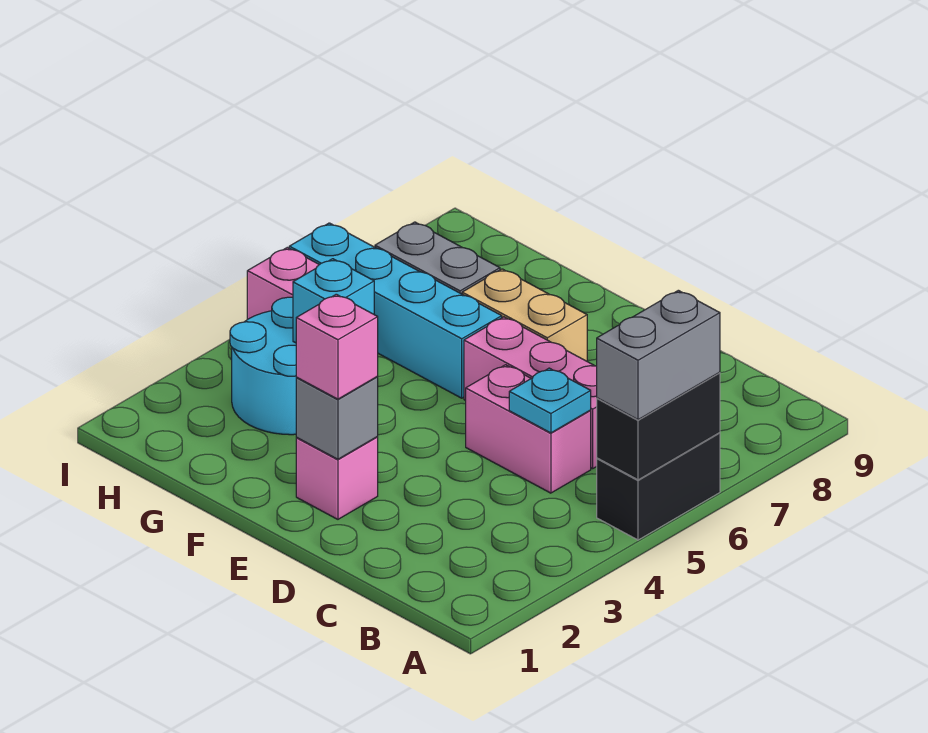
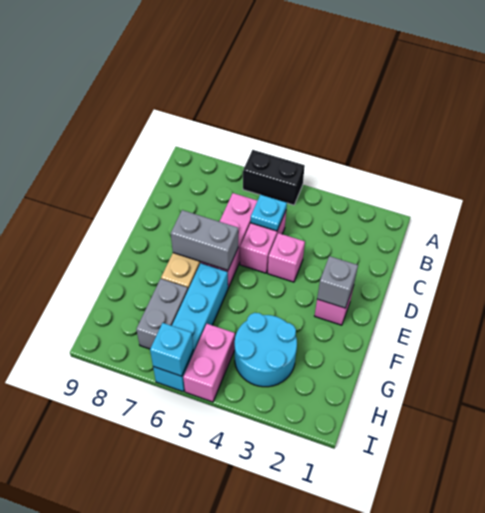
black 1x2 brick [597,373,720,480] -> none
grey 1x2 brick [597,290,720,420] -> grey 1x2 brick moved to [171,210,238,270]
pink 1x1 brick [296,294,378,399] -> pink 1x1 brick moved to [268,233,305,282]
cyan 1x1 brick [293,259,374,343] -> cyan 1x1 brick moved to [150,323,193,376]

